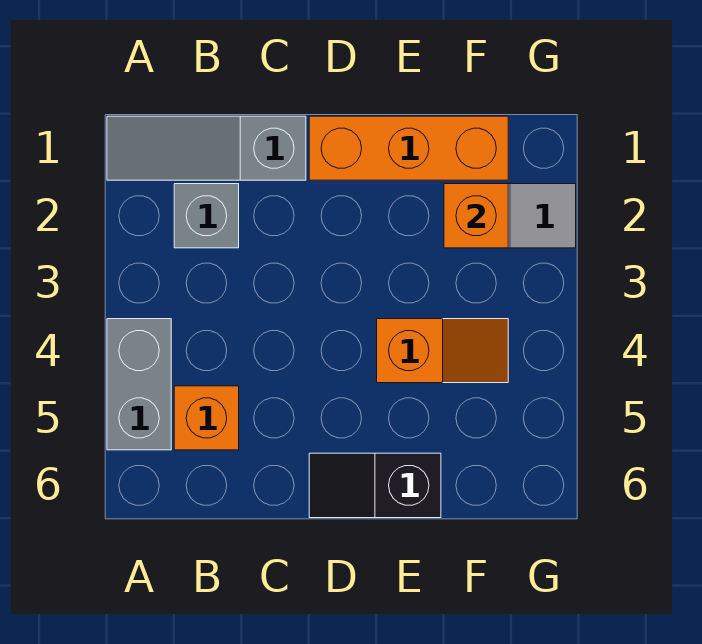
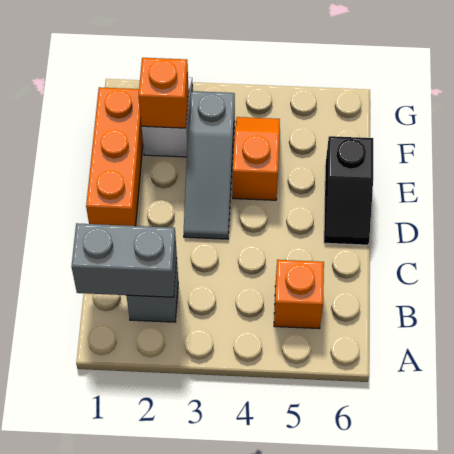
grey 1x3 slope [107,116,306,180] -> grey 1x3 slope moved to [184,91,235,239]
grey 1x2 brick [107,319,171,450] -> grey 1x2 brick moved to [71,223,177,297]

